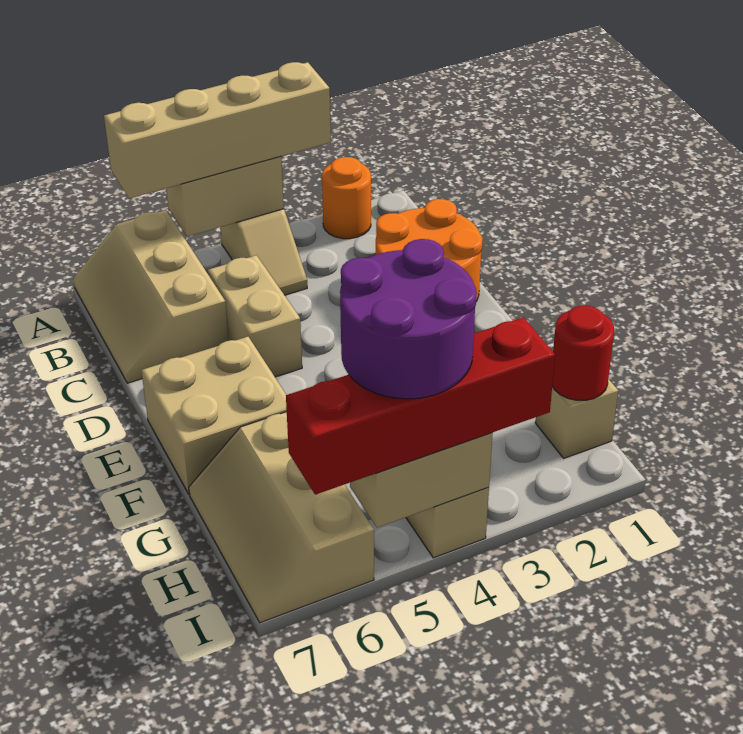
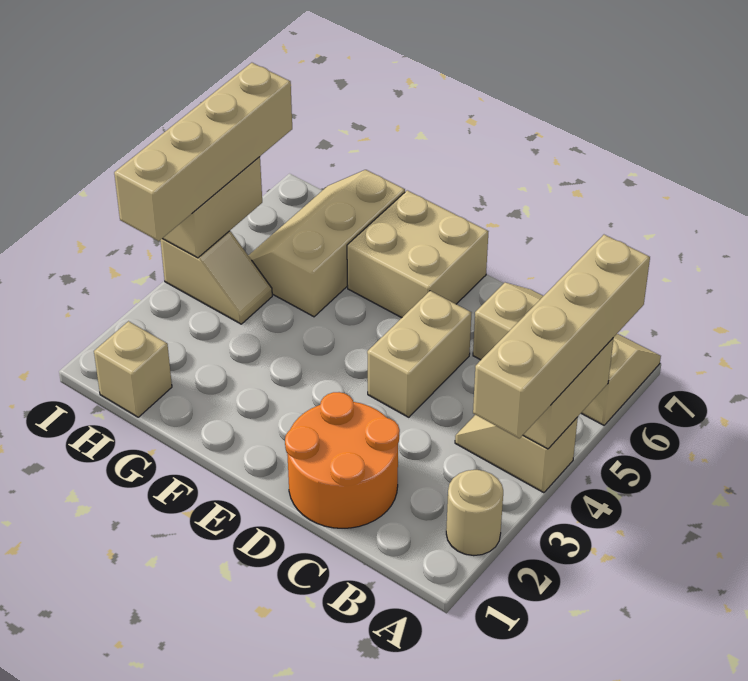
orange 1x1 round brick [322,157,371,239] -> tan 1x1 round brick [446,470,503,556]
tan 1x2 brick [208,255,302,377] -> tan 1x2 brick turned to [367,291,472,417]
tan 2x3 slope [189,412,374,623] -> tan 2x3 slope turned to [248,170,405,317]
red 1x1 round brick [552,306,614,400] -> none
purple 2x2 round brick [340,239,477,399] -> none
red 1x4 brick [286,317,555,495] -> tan 1x4 brick [114,63,292,241]

